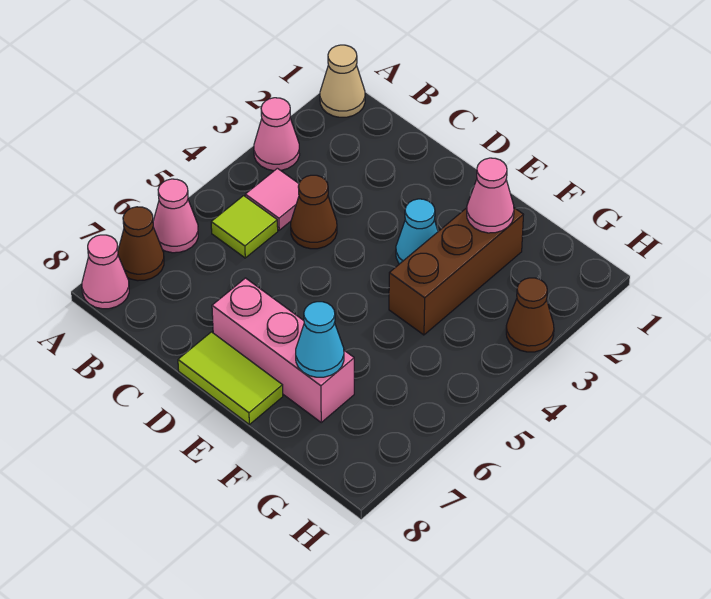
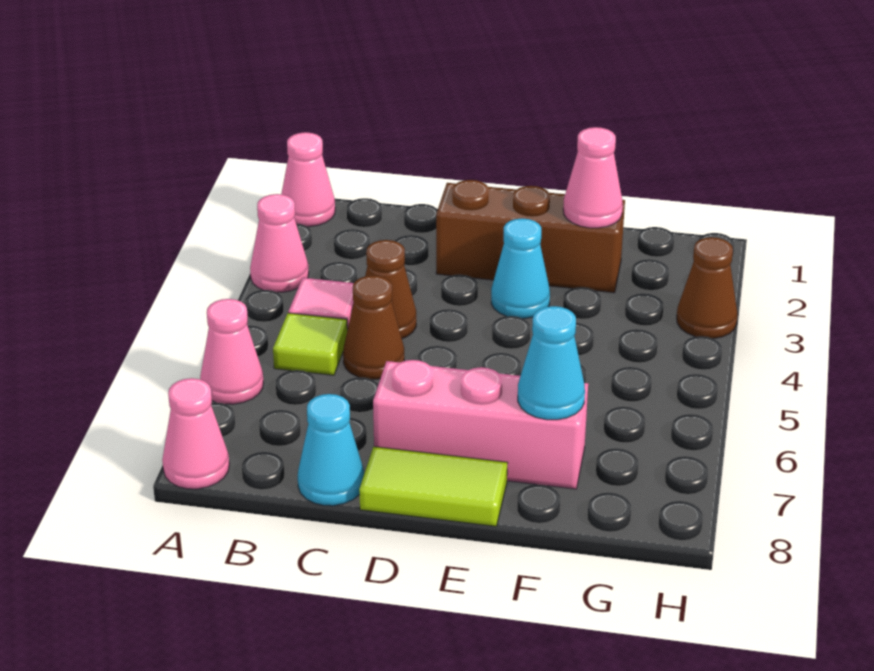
tan 1x1 cone [320,45,365,117] -> pink 1x1 cone [281,132,335,227]
brown 1x1 cone [118,207,164,281] -> brown 1x1 cone moved to [343,276,404,379]
none -> cyan 1x1 cone [298,394,364,506]
brown 1x3 brick [389,208,523,335] -> brown 1x3 brick turned to [436,180,625,293]

